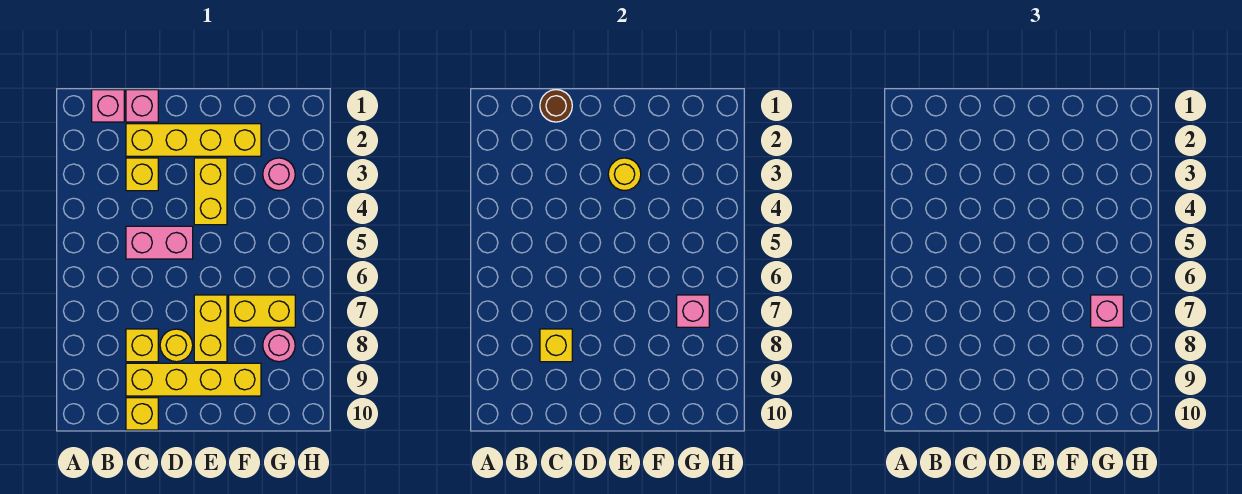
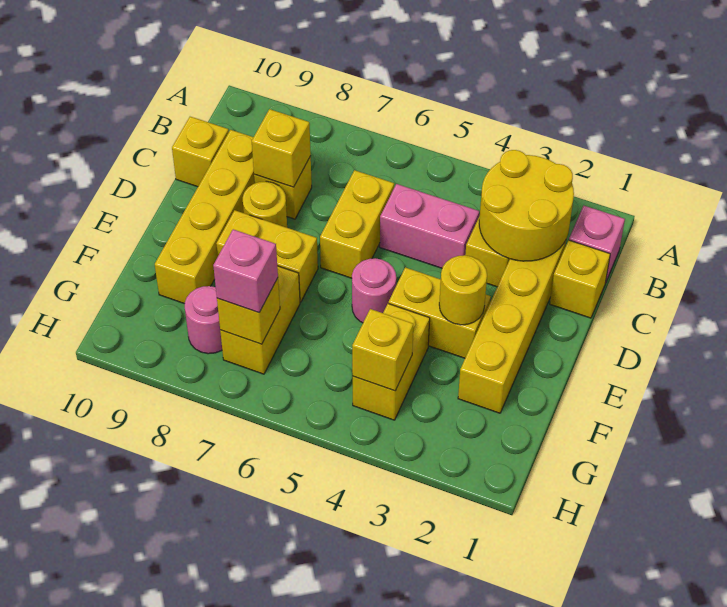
none -> yellow 2x2 round brick [479,150,574,261]
pink 1x1 brick [126,90,158,122] -> yellow 1x1 brick [550,240,610,318]
brown 1x1 round brick [540,90,572,122] -> none
pink 1x2 brick [126,226,193,259] -> pink 1x2 brick turned to [380,184,479,268]
none -> yellow 1x2 brick [320,170,394,278]
none -> yellow 1x2 brick [353,304,430,420]
pink 1x1 round brick [263,158,295,190] -> pink 1x1 round brick moved to [352,258,396,323]
none -> yellow 1x1 brick [352,309,413,391]
pink 1x1 brick [677,295,709,327] -> yellow 1x1 brick [217,278,280,344]

